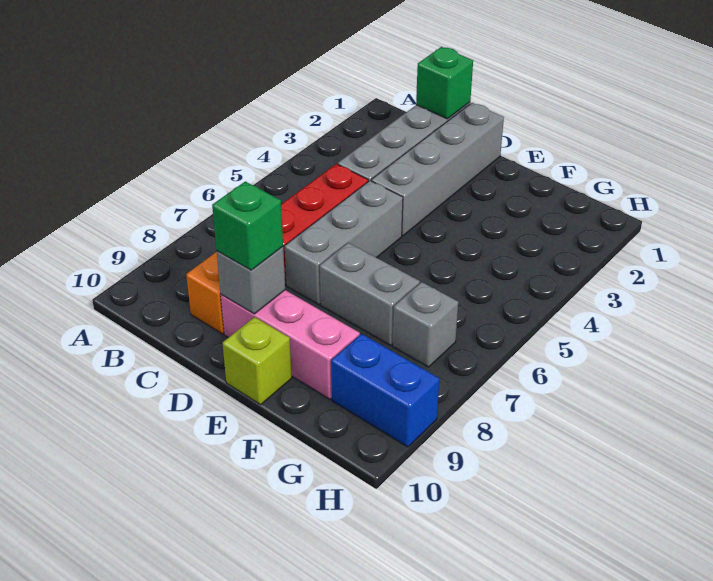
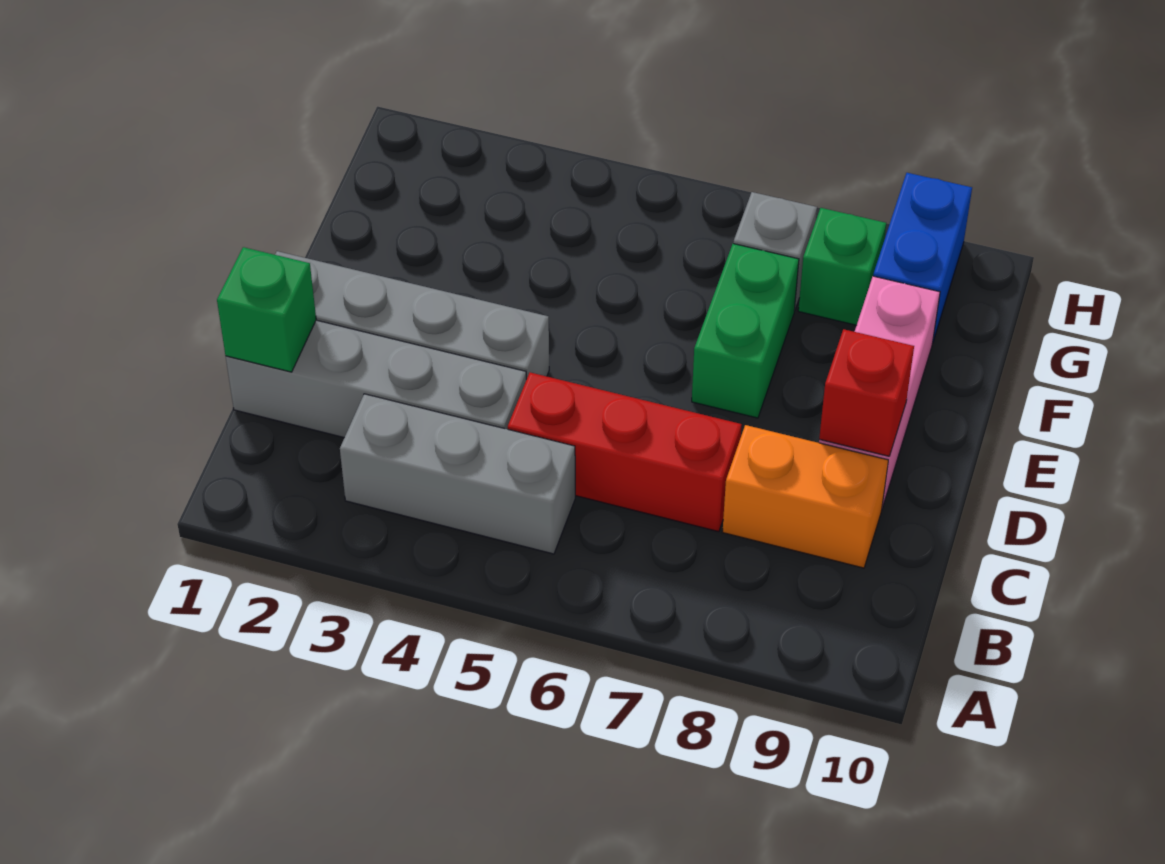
grey 1x3 brick [285,181,403,305] -> grey 1x3 brick moved to [340,394,575,554]
grey 1x1 brick [217,247,285,314] -> red 1x1 brick [819,329,914,456]
green 1x1 brick [212,181,283,270] -> green 1x1 brick moved to [798,208,886,325]
grey 1x2 brick [320,243,420,346] -> green 1x2 brick [692,244,799,418]
lime 1x1 brick [223,317,292,405] -> none

